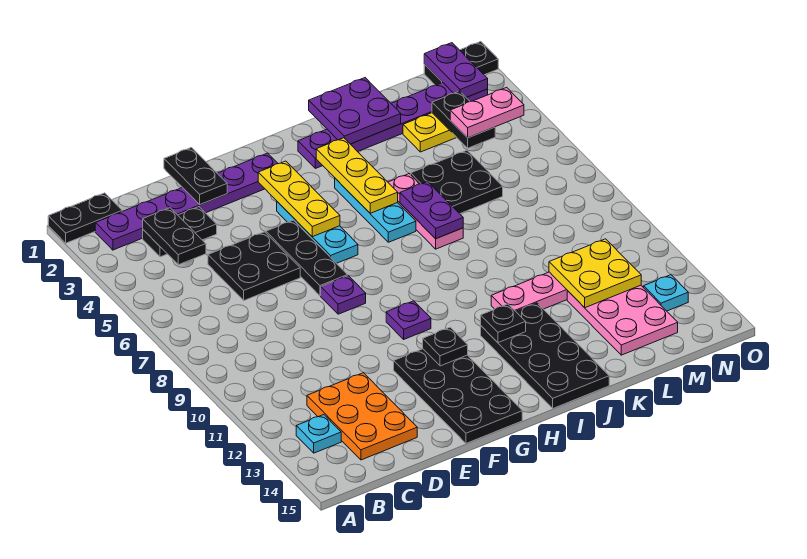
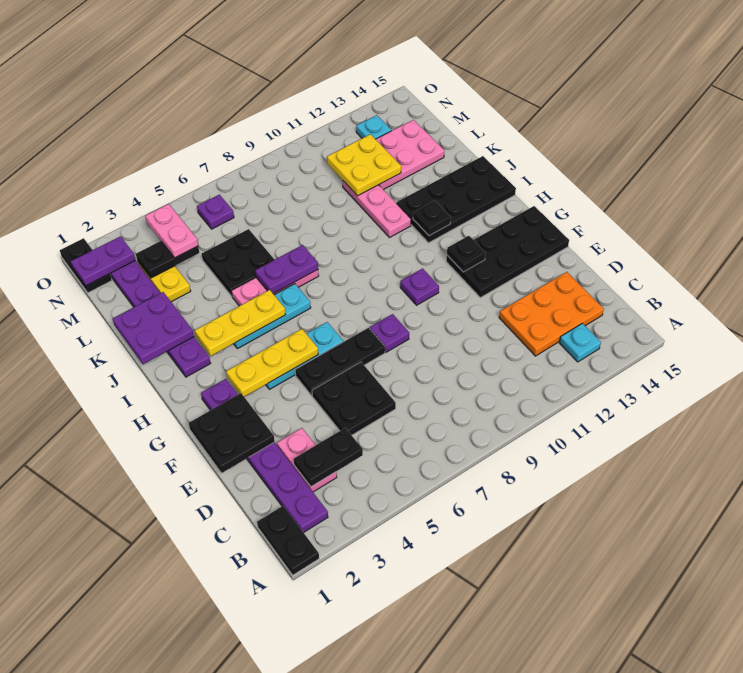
black 1x2 plate [143,207,217,257] -> pink 1x2 plate [277,428,337,492]
black 1x2 plate [164,148,227,205] -> black 2x2 plate [189,393,275,473]
none -> purple 1x1 plate [197,195,234,229]

